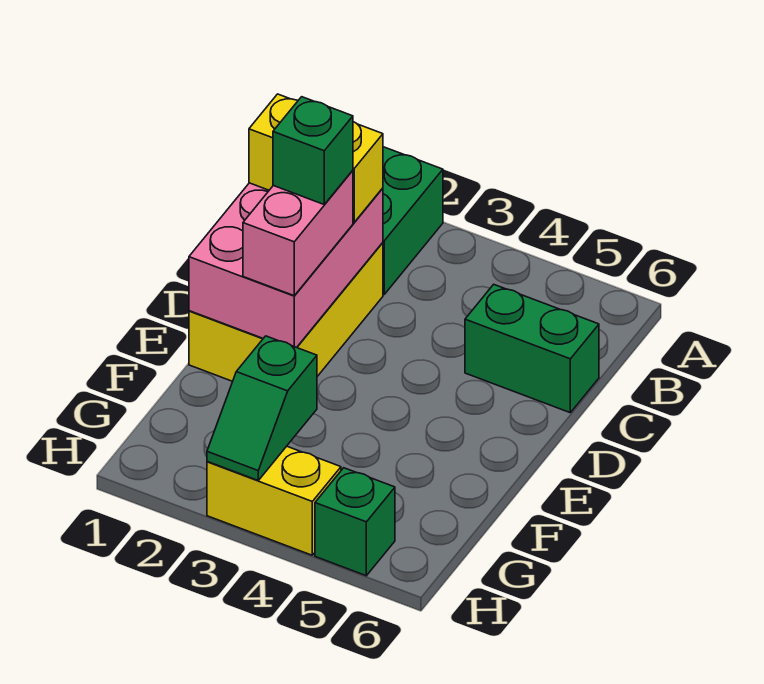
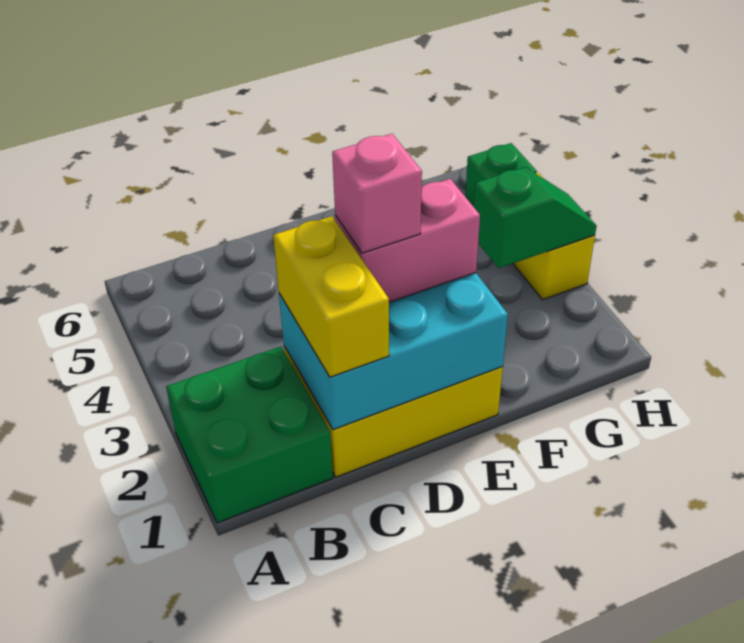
pink 2x3 brick [189,183,383,347] -> cyan 2x3 brick [279,273,508,430]
green 1x2 brick [465,284,599,412] -> none
green 1x1 brick [273,97,353,205] -> pink 1x1 brick [332,134,422,253]

